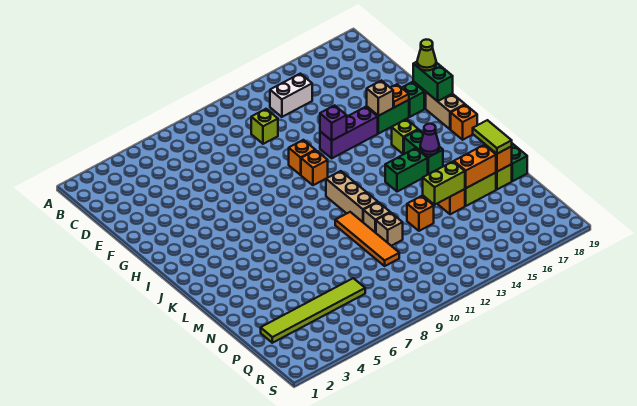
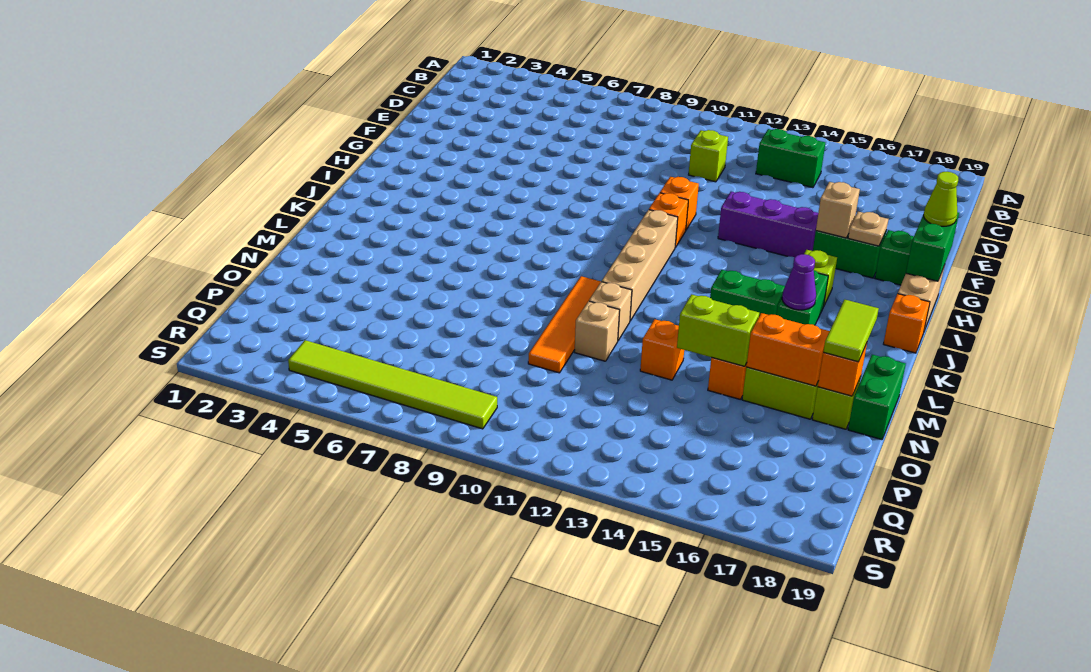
white 1x2 brick [270,74,312,117] -> green 1x2 brick [756,129,825,188]
purple 1x1 brick [320,105,347,141] -> none
orange 1x1 plate [391,84,409,107] -> tan 1x1 plate [848,212,888,246]
tan 1x3 brick [326,171,377,222] -> tan 1x4 brick [601,210,678,321]
lime 1x6 tile [261,278,365,343] -> lime 1x6 tile moved to [288,340,497,429]

